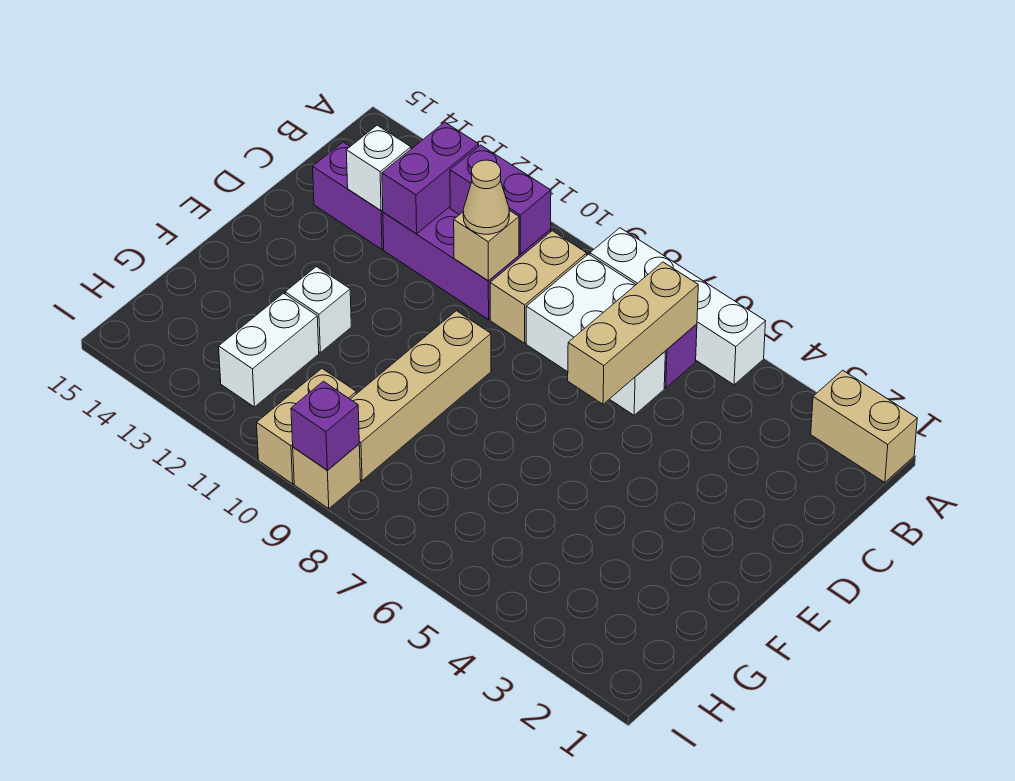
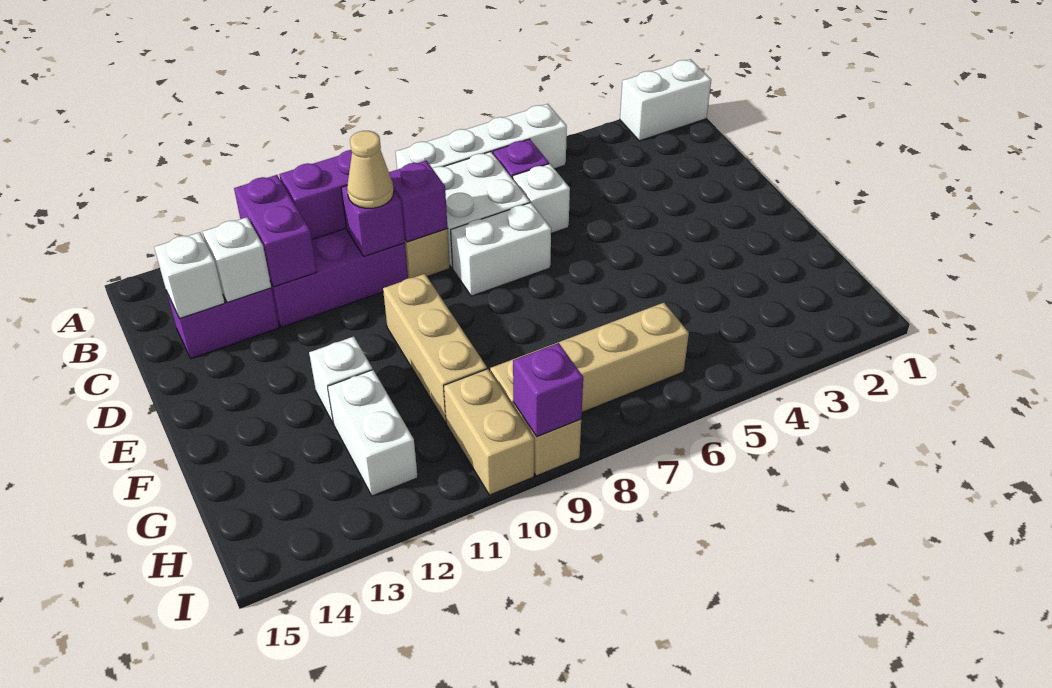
tan 1x2 brick [811,370,917,483] -> white 1x2 brick [620,59,711,141]
tan 1x3 brick [568,262,698,404] -> tan 1x3 brick moved to [383,274,487,423]
none -> purple 1x1 brick [389,161,448,242]
tan 1x1 brick [454,210,519,281] -> purple 1x1 brick [341,186,405,256]
none -> white 1x1 brick [154,232,225,319]
none -> white 1x2 brick [451,203,551,296]
tan 1x4 brick [350,311,491,481] -> tan 1x4 brick turned to [490,303,689,412]

